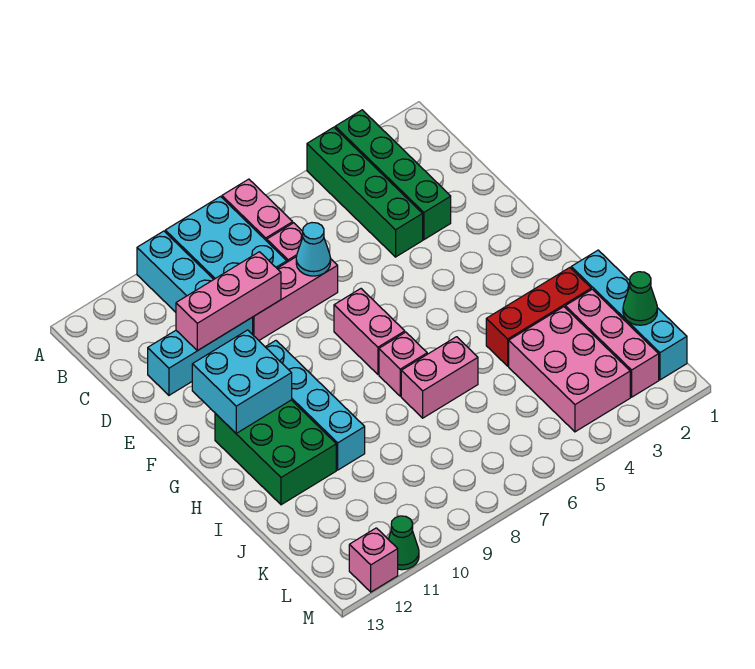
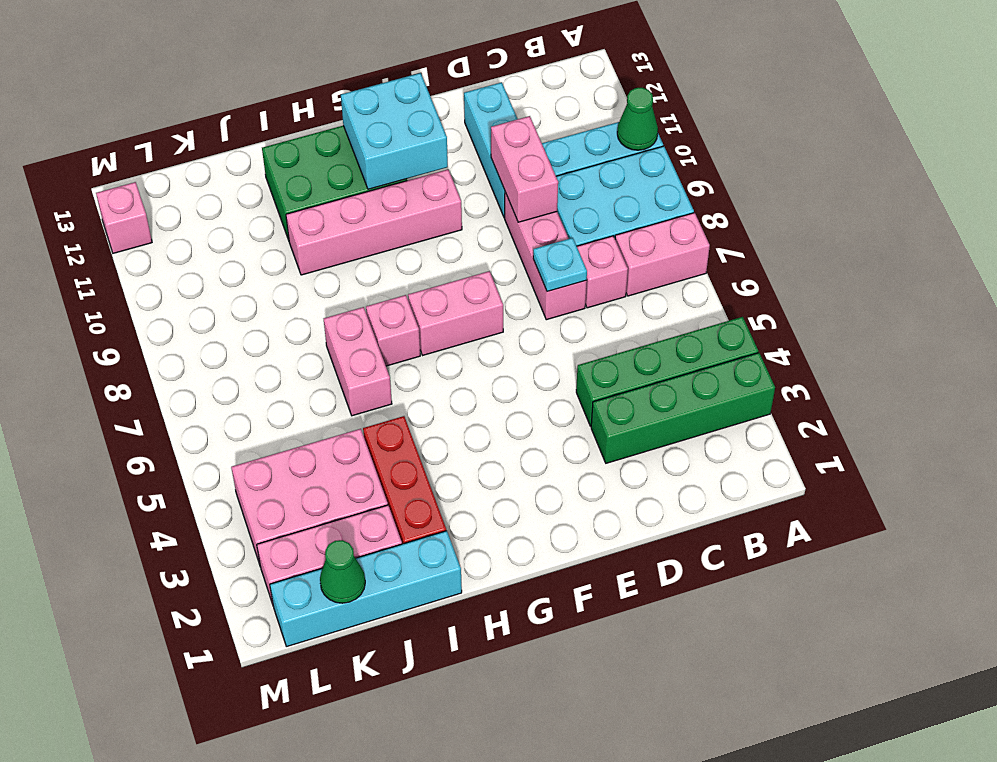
cyan 1x1 cone [296,223,331,276] -> cyan 1x1 plate [533,238,587,292]
pink 1x3 brick [176,252,281,351] -> pink 1x2 brick [491,116,558,222]
cyan 1x4 brick [266,341,365,470] -> pink 1x4 brick [286,169,462,275]
green 1x1 cone [388,516,419,570] -> green 1x1 cone moved to [617,88,658,150]

